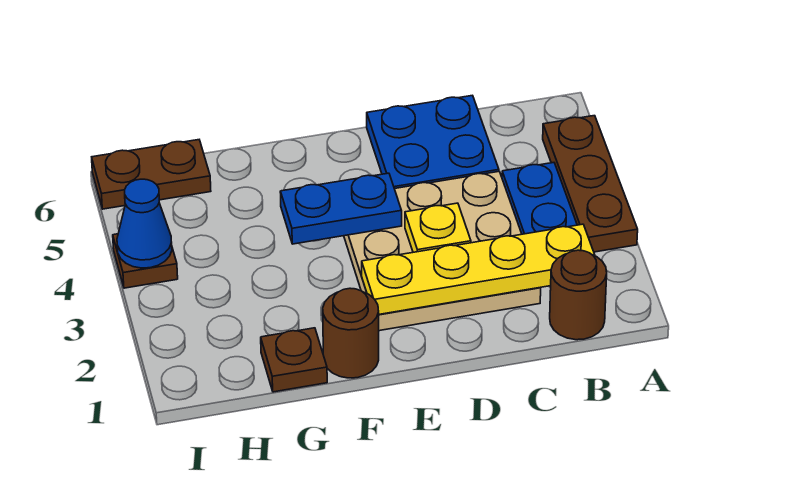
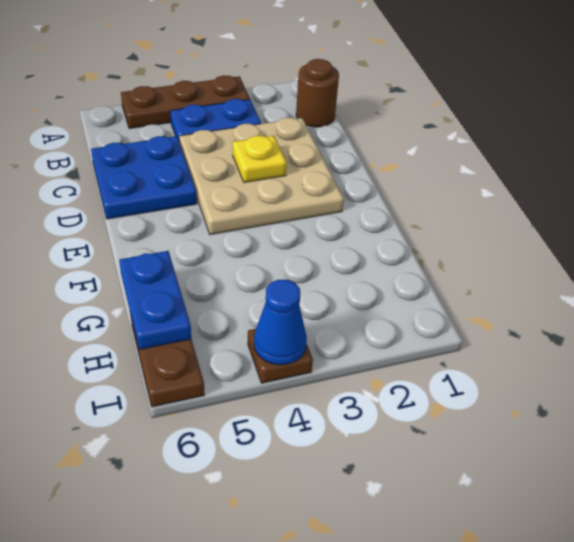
yellow 1x4 plate [362,224,595,314] -> none
blue 1x2 plate [280,173,402,244] -> blue 1x2 plate moved to [119,251,191,350]
brown 1x1 round brick [323,288,379,378] -> none
brown 1x1 plate [261,328,327,392] -> none

